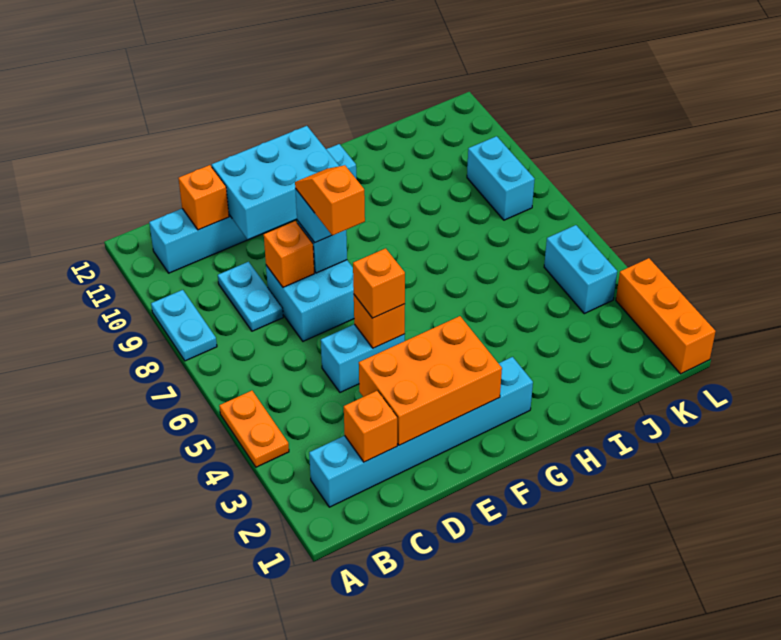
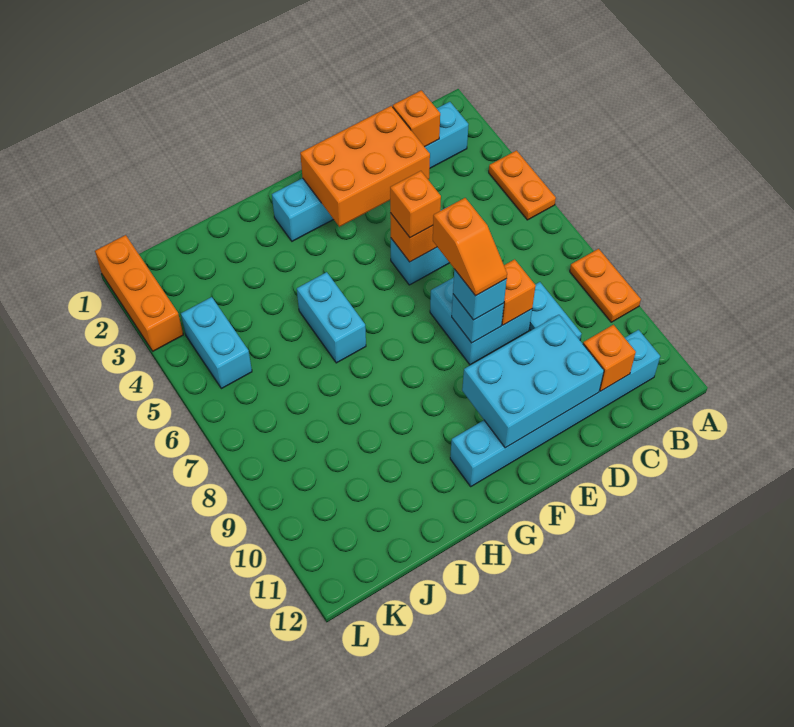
cyan 1x2 plate [151,290,217,361] -> orange 1x2 plate [570,249,641,322]
cyan 1x2 brick [467,136,535,220] -> cyan 1x2 brick moved to [297,272,366,363]

